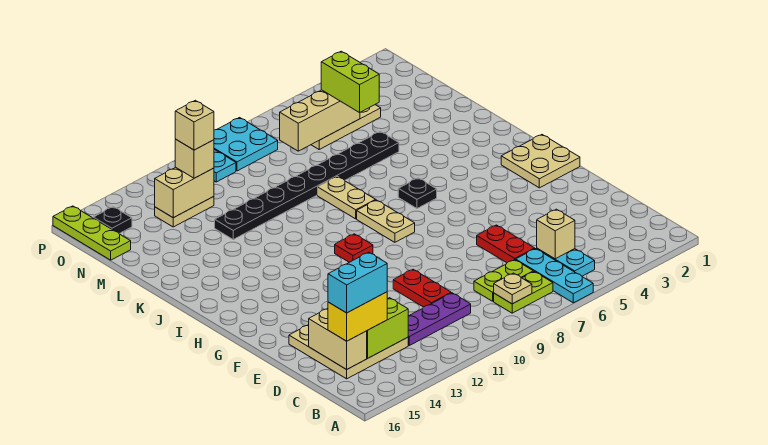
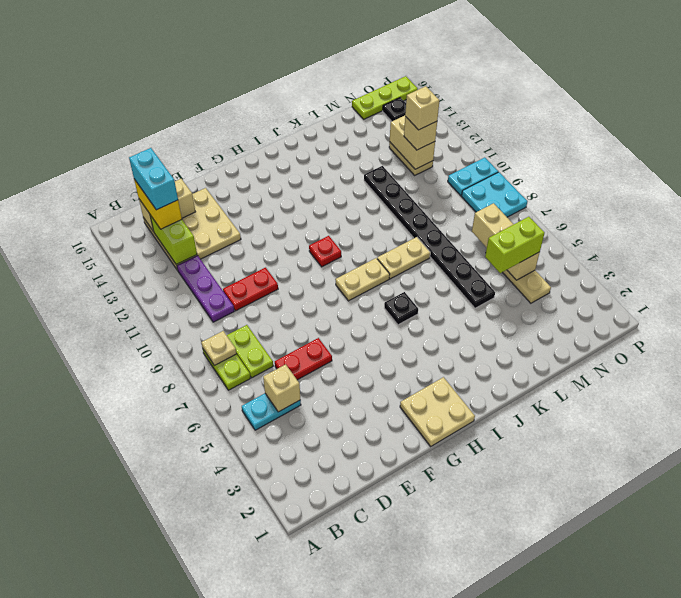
cyan 1x3 plate [516,249,593,303] -> none

